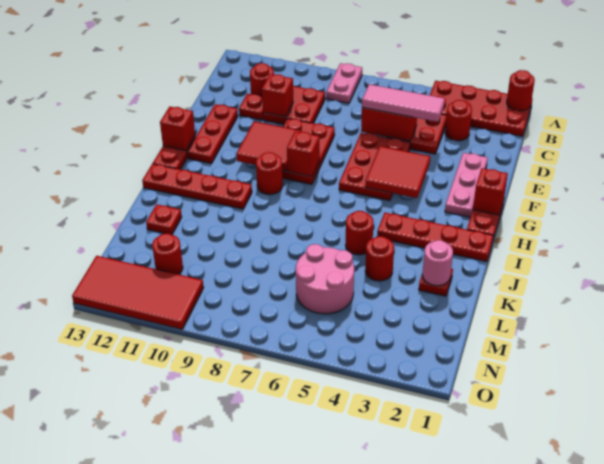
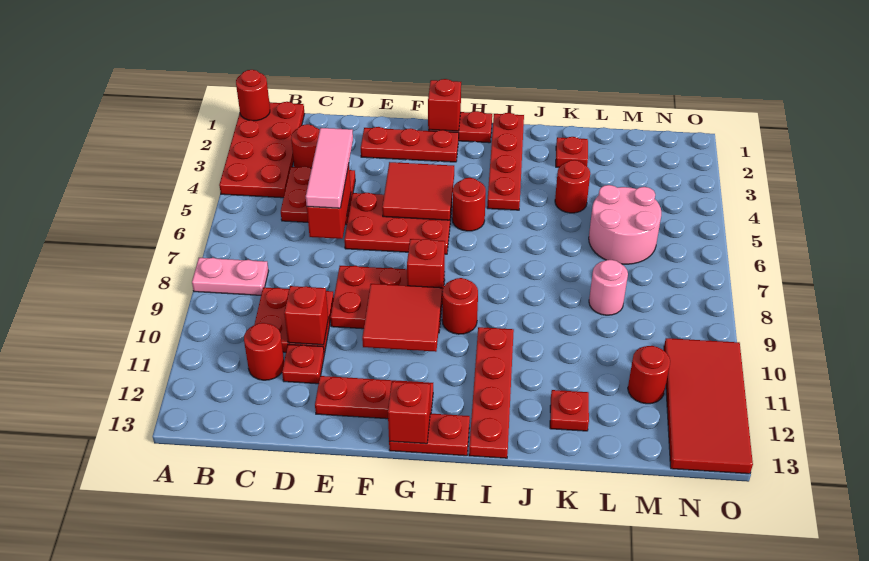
pink 1x3 plate [445,153,488,217] -> red 1x3 plate [361,127,459,162]
red 1x1 round brick [346,211,373,255] -> red 1x1 round brick moved to [452,178,486,231]
pink 1x1 round brick [422,240,453,286] -> pink 1x1 round brick moved to [589,260,628,315]

